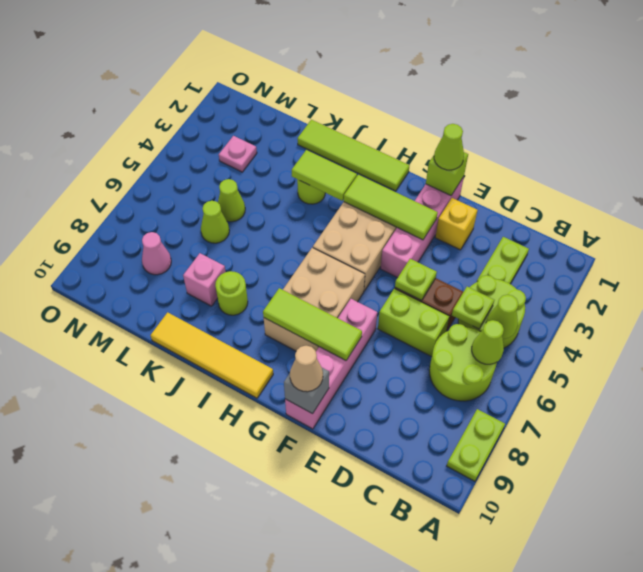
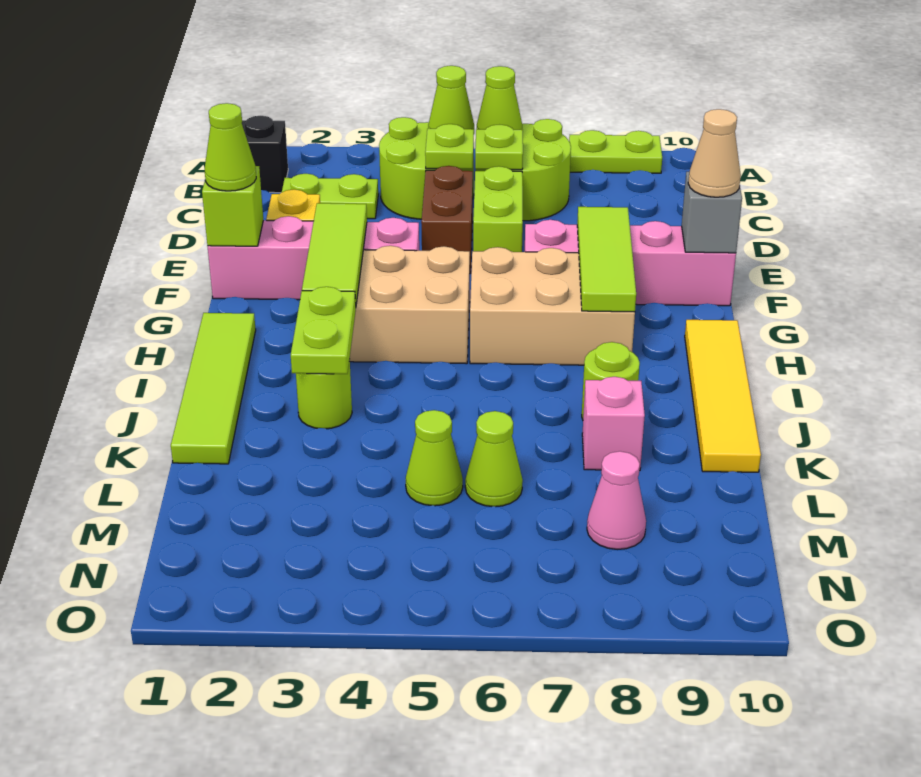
none -> black 1x1 brick [242,116,288,193]
lime 1x1 plate [395,259,437,300] -> lime 1x1 plate moved to [475,125,523,170]
lime 1x2 tile [292,150,357,201] -> lime 1x2 plate [291,287,356,374]
pink 1x1 plate [219,136,257,172] -> none

